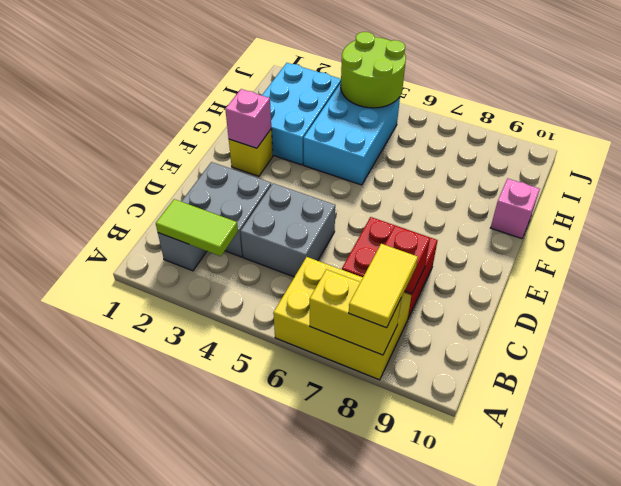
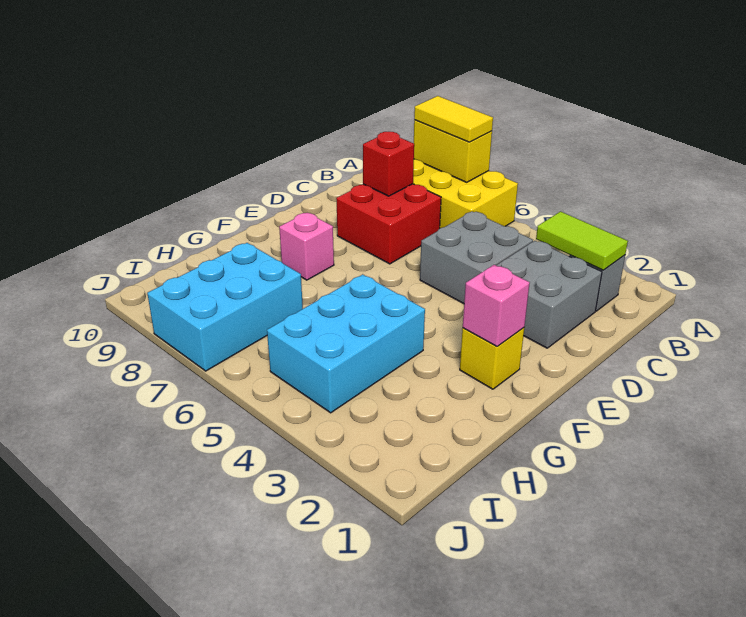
yellow 1x2 tile [349,244,418,328] -> yellow 1x2 tile turned to [414,96,493,142]
cyan 2x3 brick [262,63,341,165] -> cyan 2x3 brick moved to [147,243,303,371]
pink 1x1 brick [491,179,540,239] -> pink 1x1 brick moved to [279,213,334,280]
lime 2x2 round brick [341,32,406,108] -> none

